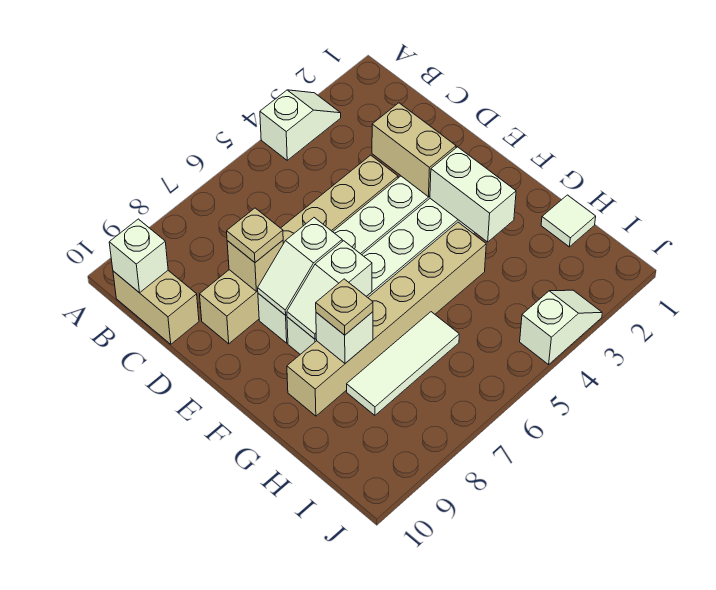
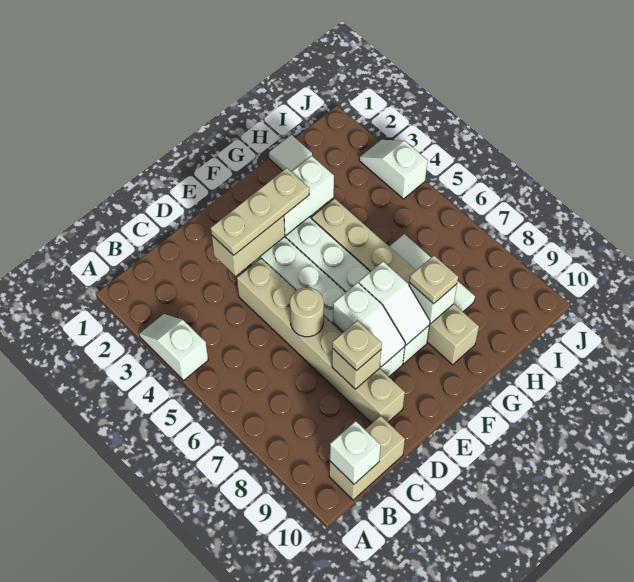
none -> tan 1x3 plate [211,168,309,255]
none -> tan 1x1 round brick [290,287,324,337]

